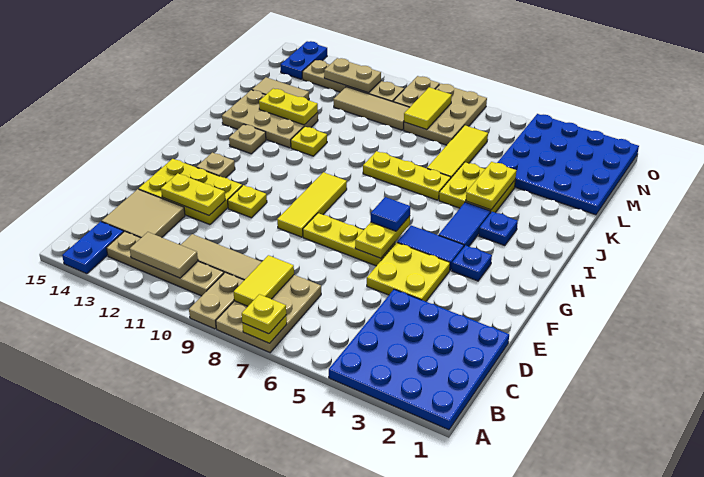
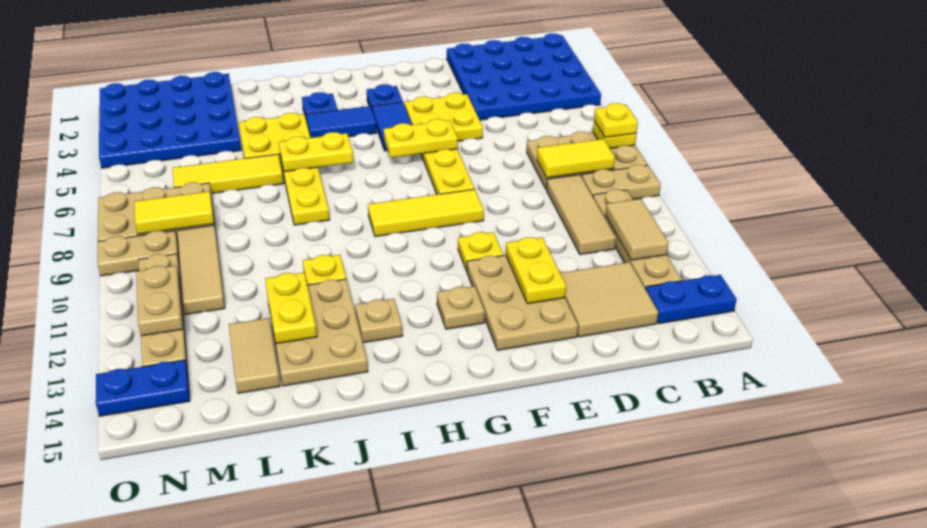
yellow 2x3 plate [139,159,242,225] -> tan 2x3 plate [467,255,578,350]
blue 1x1 tile [371,197,410,231] -> none
yellow 1x2 plate [466,162,516,210] -> yellow 1x2 plate moved to [279,132,353,172]

